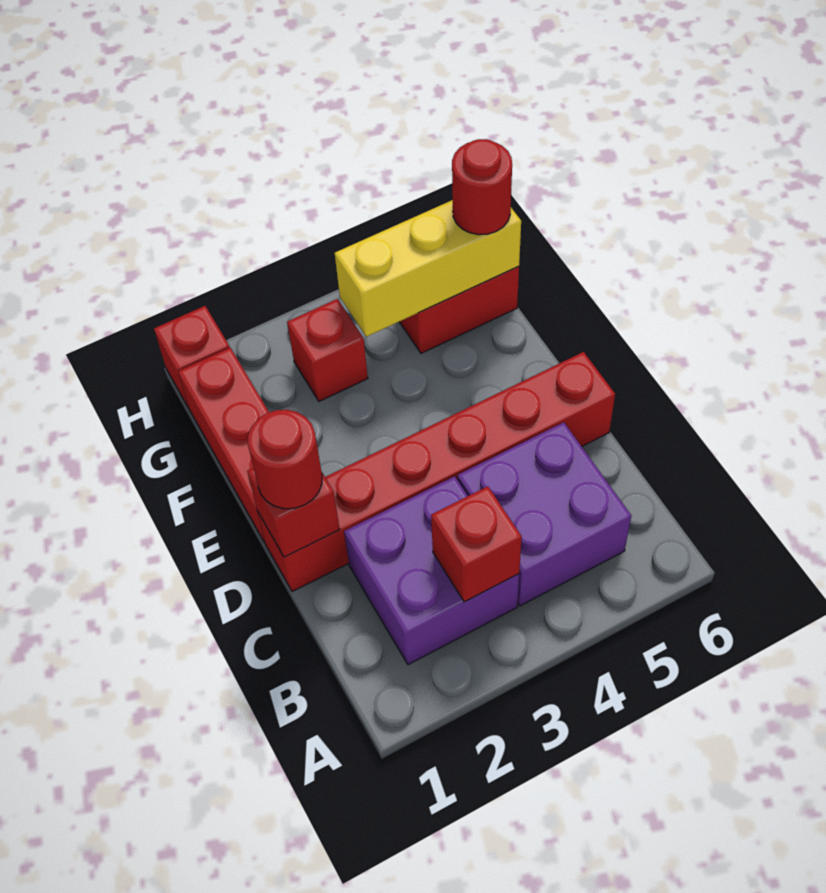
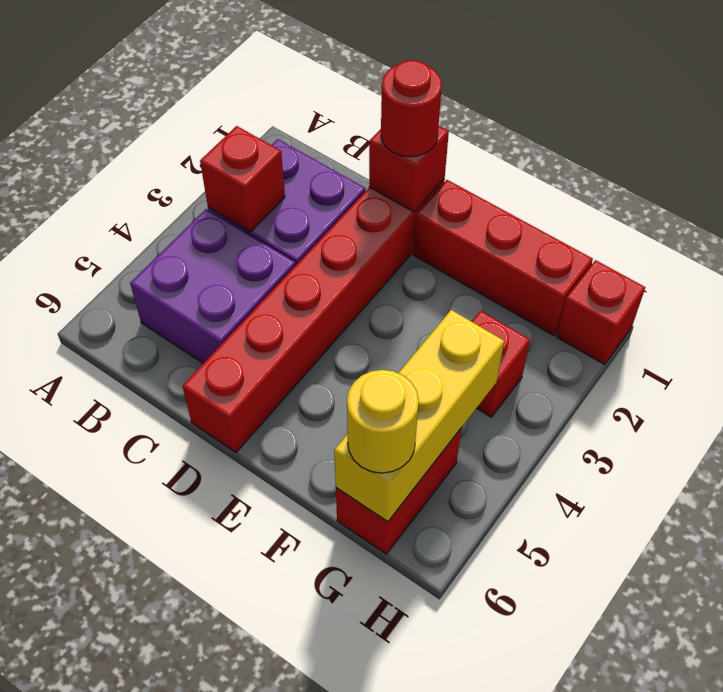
red 1x1 round brick [452,139,512,235] -> yellow 1x1 round brick [347,370,419,473]

